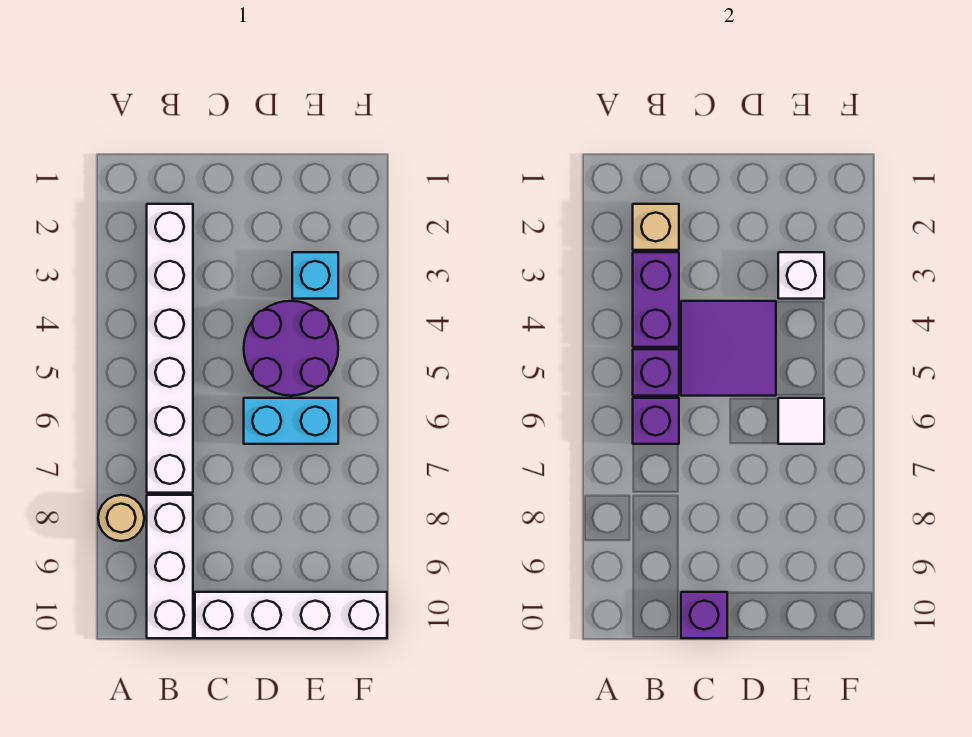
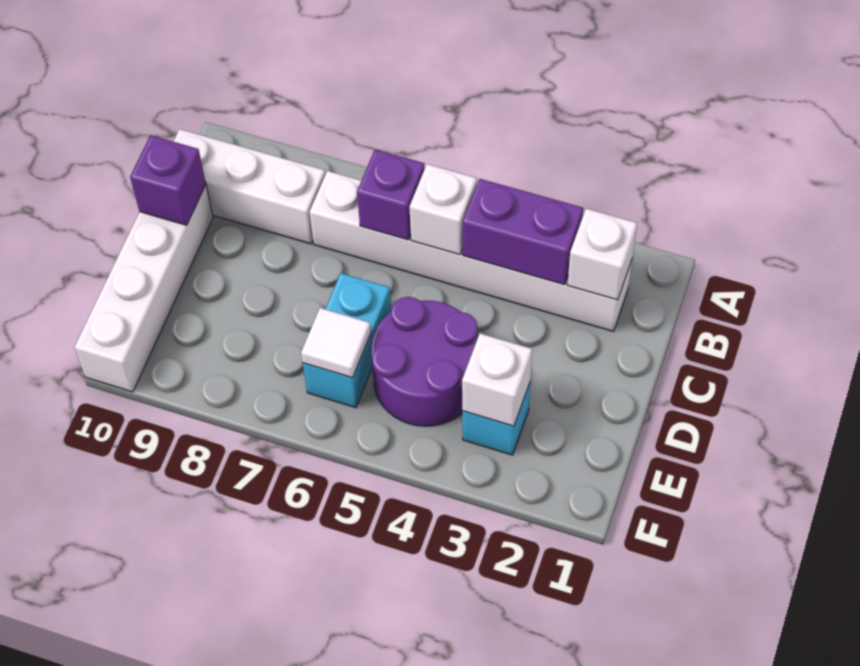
tan 1x1 round brick [98,495,144,541] -> none
tan 1x1 brick [633,204,679,250] -> white 1x1 brick [567,209,637,300]
purple 1x1 brick [633,349,679,396] -> white 1x1 brick [409,164,477,255]
purple 2x2 tile [681,301,776,396] -> none

